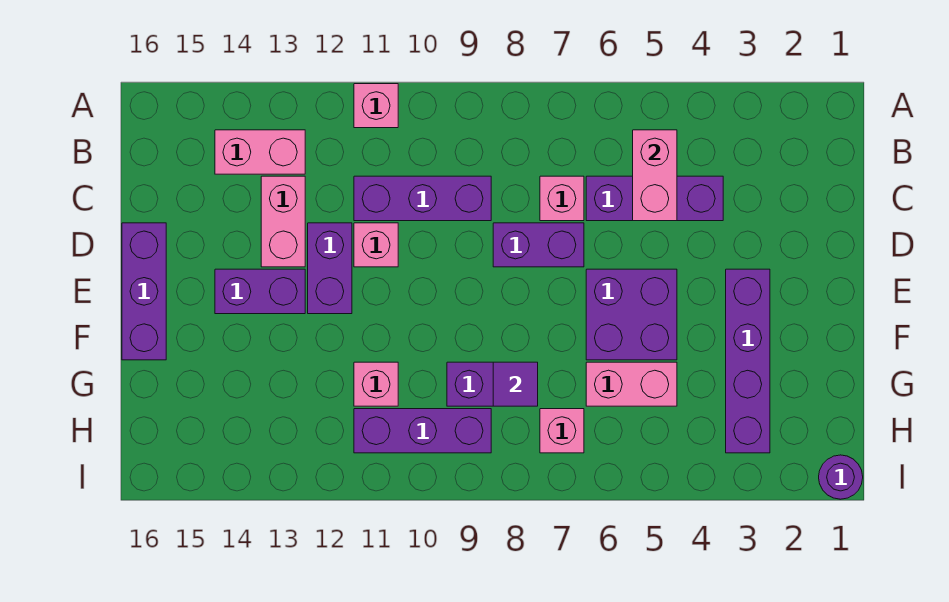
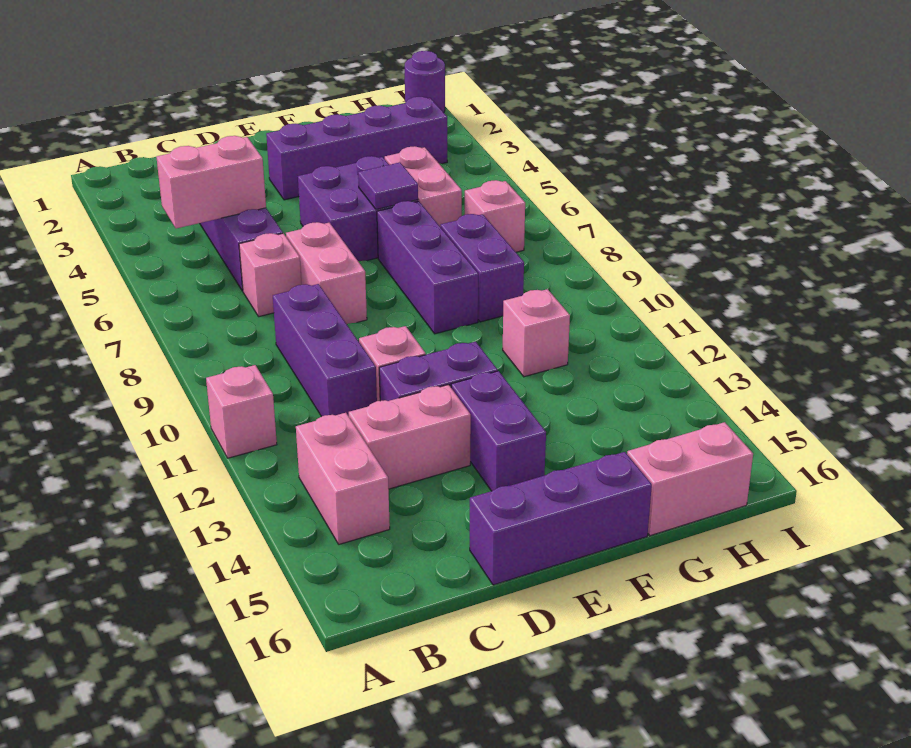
purple 1x2 brick [493,223,584,267] -> pink 1x2 brick [286,222,367,324]
purple 1x1 tile [493,362,538,406] -> purple 1x1 tile moved to [358,162,418,210]
none -> pink 1x2 brick [627,422,753,536]
purple 1x3 brick [354,409,491,453] -> purple 1x3 brick moved to [377,201,478,334]

